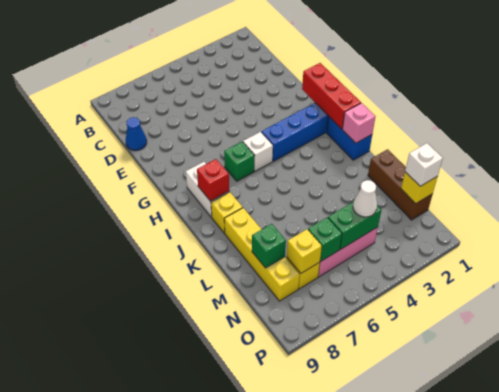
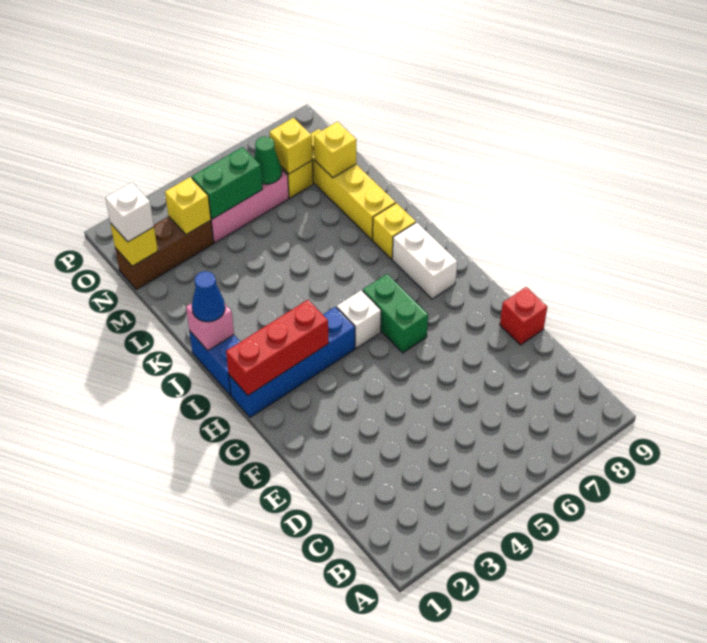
blue 1x1 cone [126,117,147,151] -> blue 1x1 cone moved to [192,271,225,322]
red 1x3 brick [302,63,361,129] -> red 1x3 brick turned to [226,300,329,395]
green 1x1 brick [224,142,255,181] -> green 1x2 brick [363,274,428,353]
red 1x1 brick [197,159,229,201] -> red 1x1 brick moved to [500,287,547,345]
brown 1x3 brick [368,149,433,220] -> brown 1x3 brick turned to [115,216,214,290]
green 1x1 brick [252,224,286,268] -> yellow 1x1 brick [314,122,356,178]
none -> yellow 1x1 brick [165,177,211,235]
white 1x1 cone [353,180,377,217] -> none
green 1x1 brick [308,217,342,261] -> green 1x1 cone [254,136,282,184]

